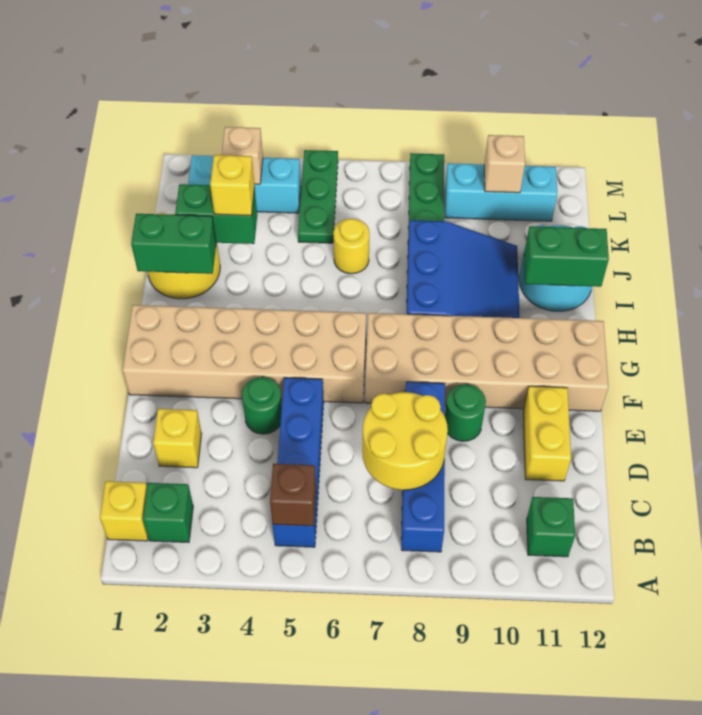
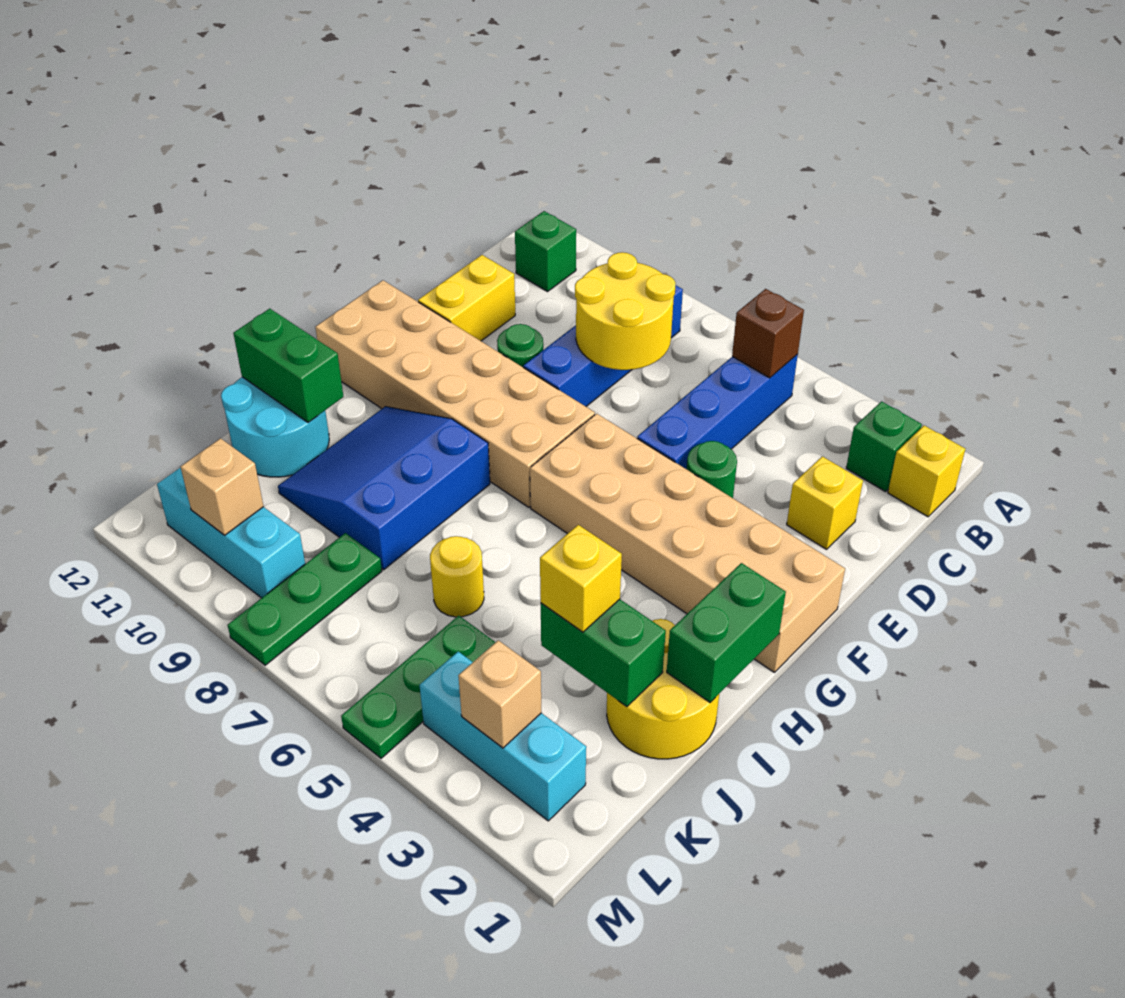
green 1x2 brick [131,214,216,274] -> green 1x2 brick turned to [667,563,786,702]

